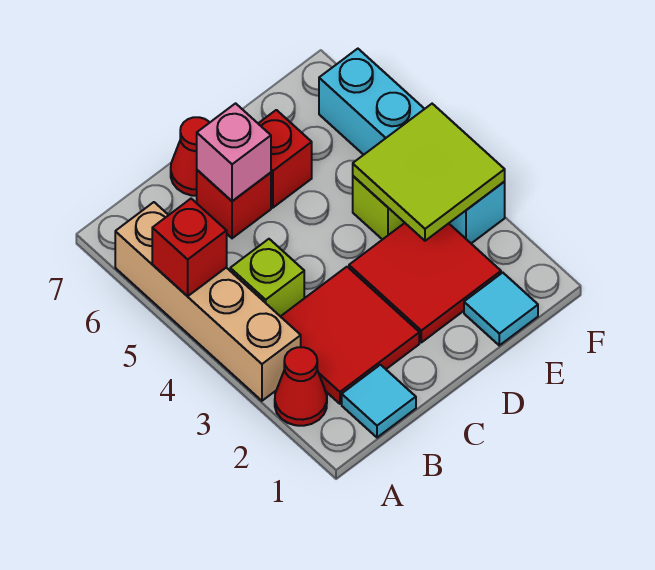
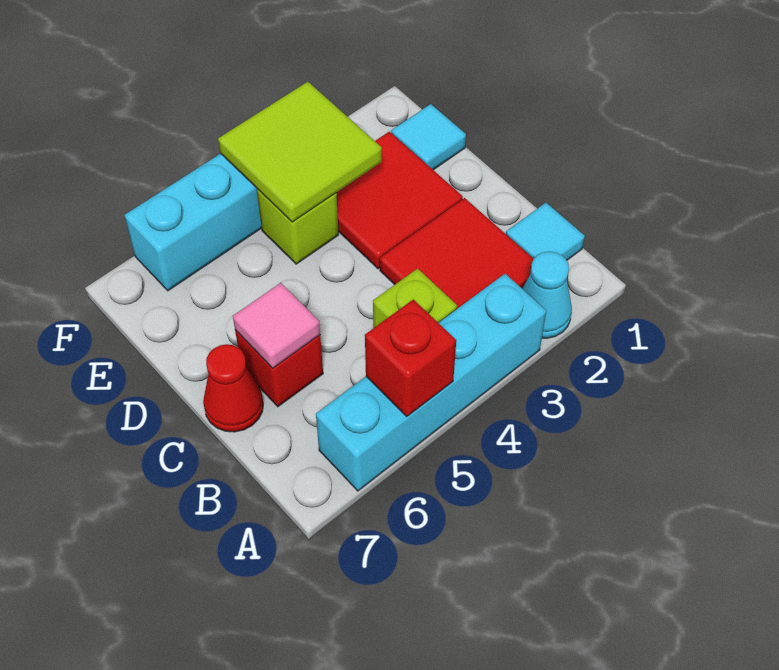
red 1x1 cone [275,347,327,426] -> cyan 1x1 cone [522,251,572,338]
tan 1x4 brick [115,202,301,401] -> cyan 1x4 brick [316,274,546,491]
pink 1x1 brick [197,103,271,201] -> pink 1x1 tile [233,283,320,368]
red 1x1 brick [258,110,312,208] -> none

